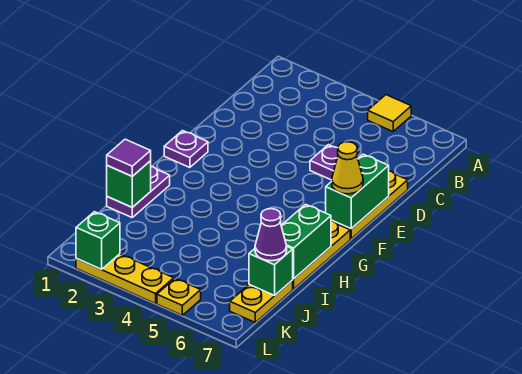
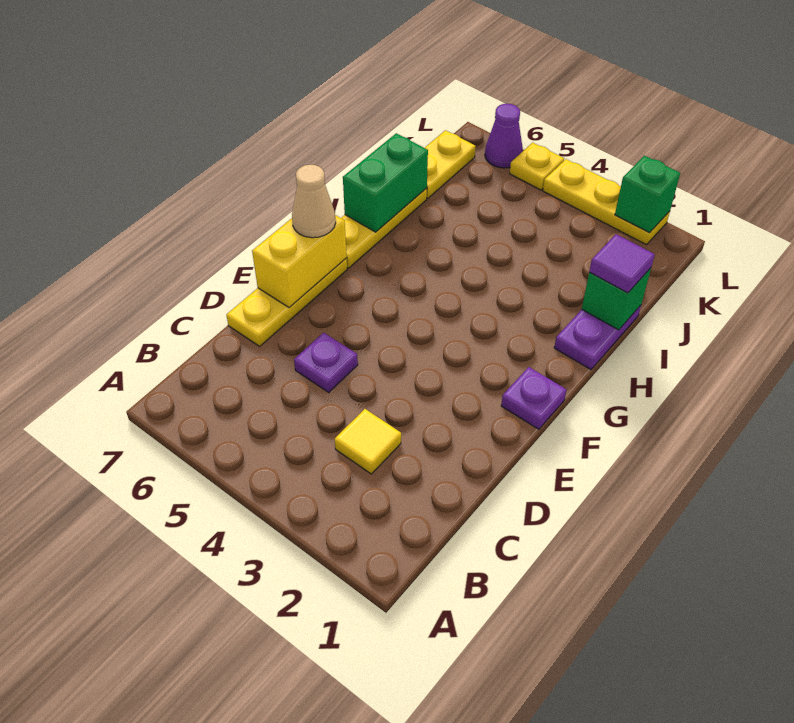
yellow 1x1 tile [368,95,411,131] -> yellow 1x1 tile moved to [335,409,401,474]
green 1x2 brick [326,154,389,229] -> yellow 1x2 brick [252,215,347,308]
yellow 1x1 cone [332,142,363,194] -> tan 1x1 cone [292,165,336,238]
green 1x1 brick [249,247,293,295] -> none
purple 1x1 cone [255,209,287,261] -> purple 1x1 cone moved to [485,104,523,168]

